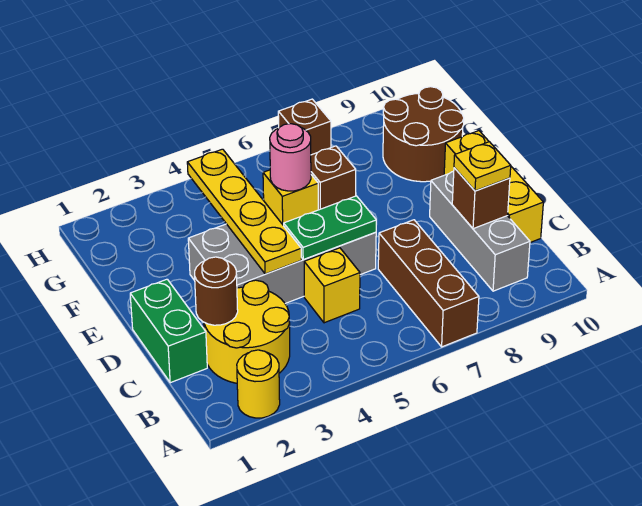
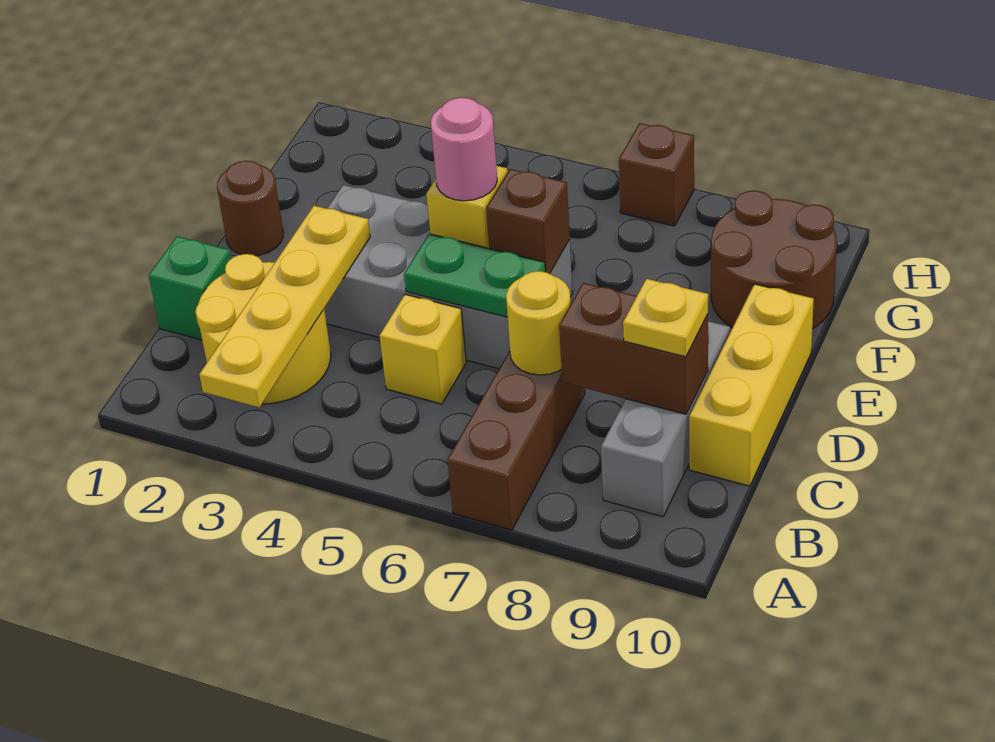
yellow 1x1 round brick [237,350,280,418] -> yellow 1x1 round brick moved to [506,271,571,375]
green 1x2 brick [130,279,207,383] -> green 1x1 brick [149,237,231,340]
brown 1x1 round brick [195,257,238,325] -> brown 1x1 round brick moved to [217,161,283,256]
brown 1x1 brick [452,168,510,229] -> brown 1x2 brick [559,283,708,414]
yellow 1x4 plate [187,149,301,274] -> yellow 1x4 plate moved to [199,206,370,408]

